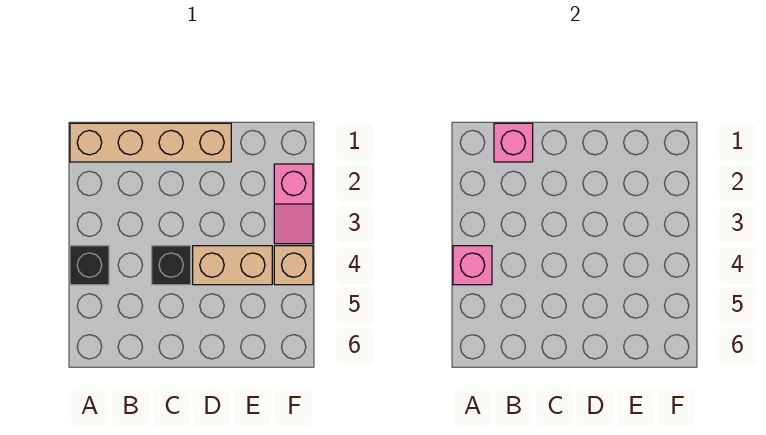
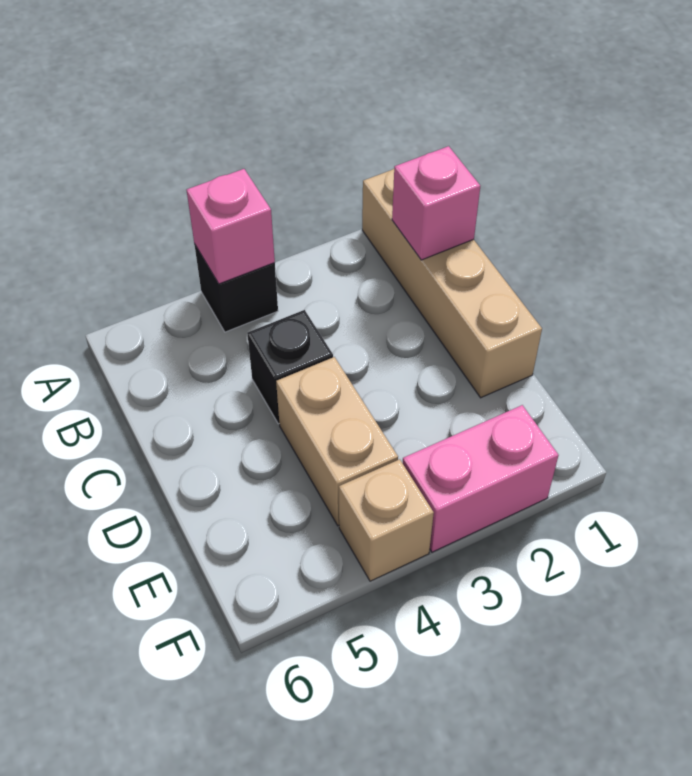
pink 1x2 slope [274,164,313,244] -> pink 1x2 brick [403,405,559,552]

